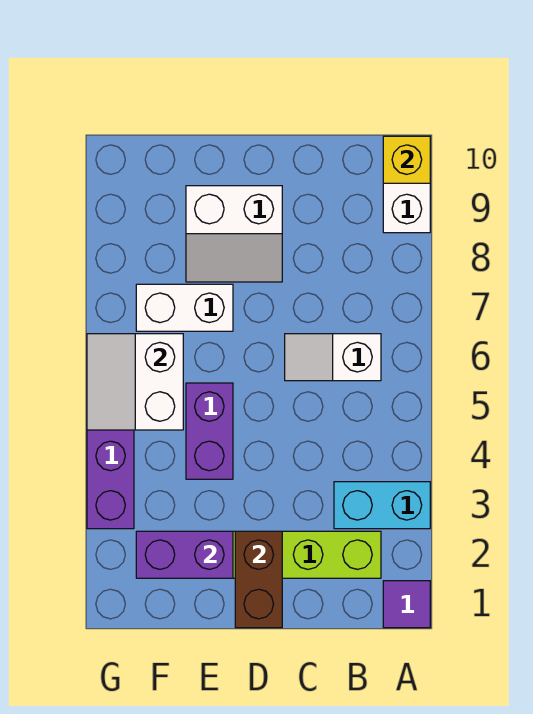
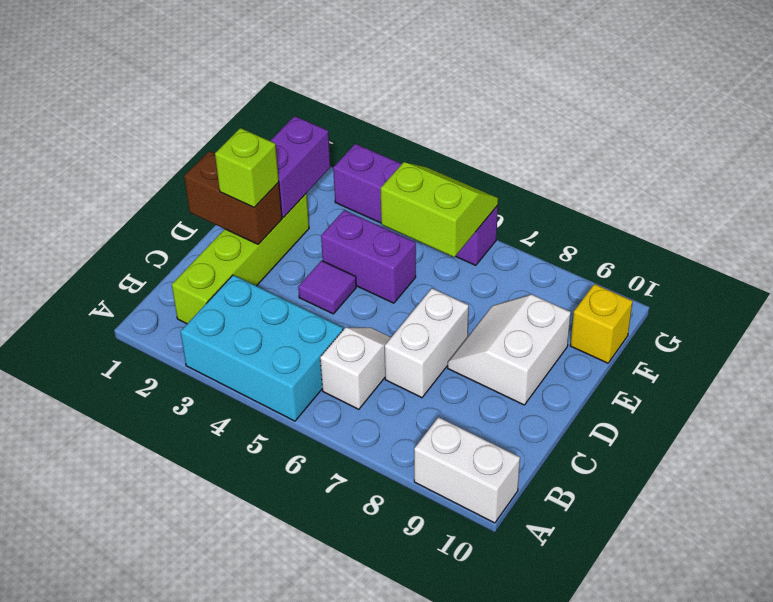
purple 1x1 tile [383,581,430,628] -> purple 1x1 tile moved to [298,261,356,314]
cyan 1x2 brick [334,482,430,529] -> cyan 2x3 brick [180,275,343,421]
yellow 1x1 brick [383,136,430,183] -> yellow 1x1 brick moved to [570,284,633,363]
none -> lime 1x1 brick [215,128,279,207]
white 1x2 brick [136,284,233,331] -> white 1x2 brick moved to [385,288,469,398]
white 2x2 slope [87,334,183,430] -> lime 2x2 slope [381,162,498,257]

